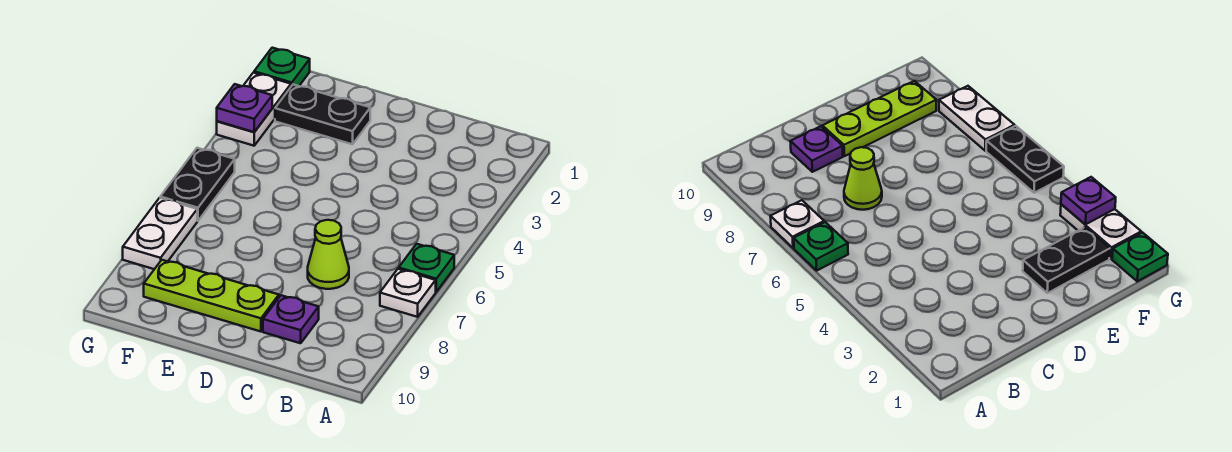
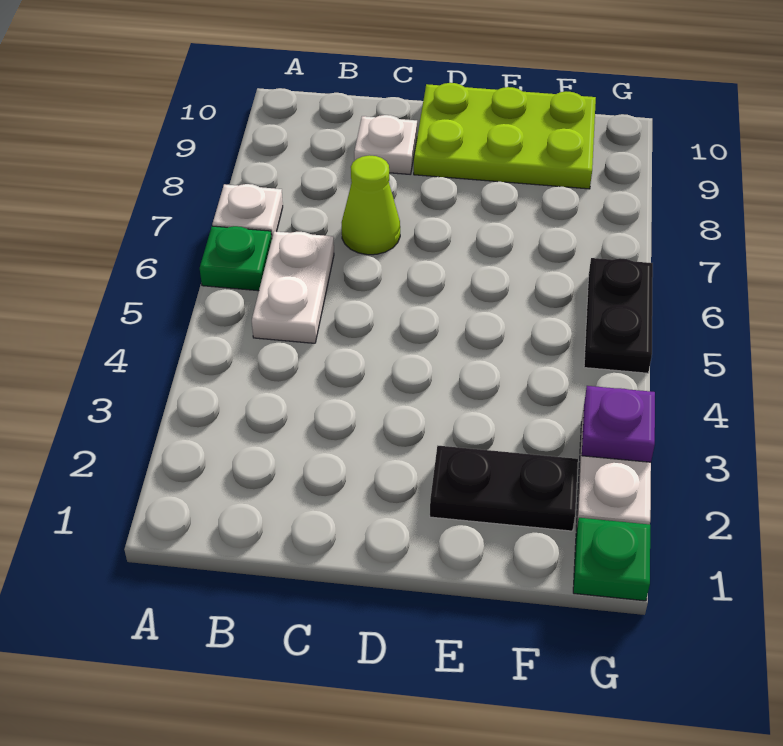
purple 1x1 plate [263,295,319,343] -> white 1x1 plate [354,115,417,174]
lime 1x3 plate [144,260,279,332] -> lime 2x3 plate [414,83,596,189]
white 1x2 plate [123,198,197,269] -> white 1x2 plate moved to [252,231,334,343]

